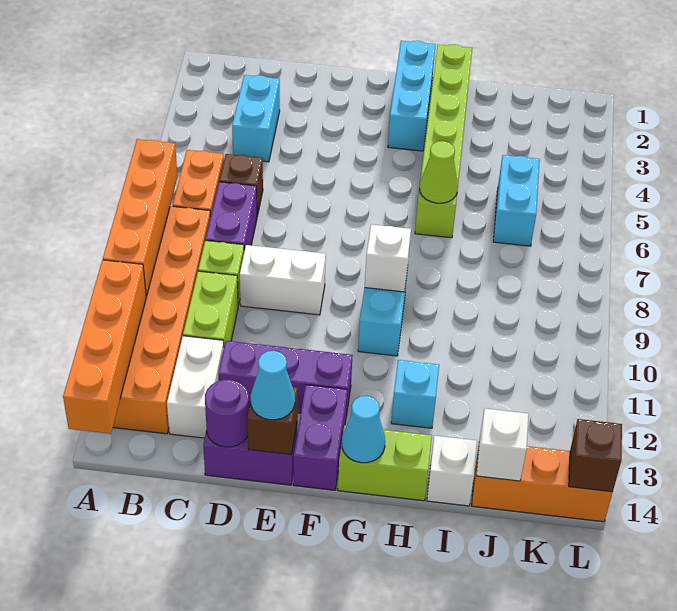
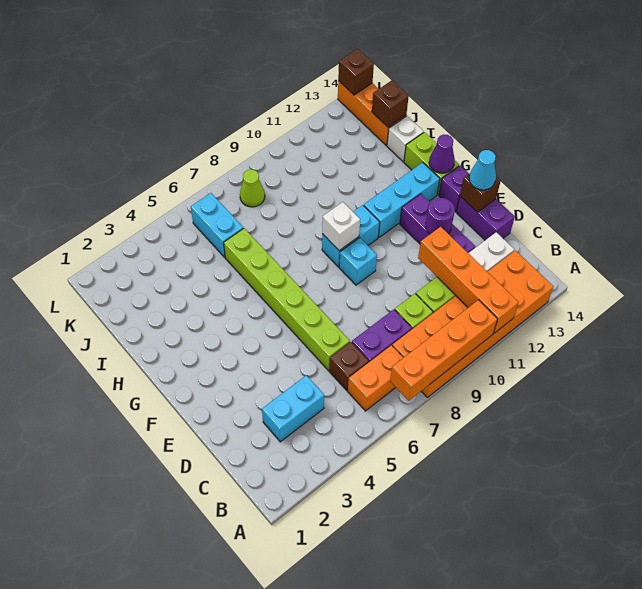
orange 1x4 brick [63,260,146,434] -> orange 1x4 brick turned to [418,227,519,333]
white 1x2 brick [240,245,326,315] -> none
purple 1x1 round brick [205,380,249,447] -> purple 1x1 round brick moved to [426,198,455,234]
purple 1x2 brick [293,385,347,490] -> purple 1x1 brick [439,165,469,212]
cyan 1x3 brick [388,41,436,151] -> cyan 1x3 brick moved to [364,163,440,237]
cyan 1x1 cone [342,396,385,463] -> purple 1x1 cone [429,134,455,173]
lime 1x6 brick [415,44,472,238] -> lime 1x6 brick turned to [224,228,350,371]
lime 1x1 cone [420,141,458,203] -> lime 1x1 cone moved to [240,169,265,207]
cyan 1x1 brick [391,360,439,428] -> cyan 1x1 brick moved to [339,238,377,285]
cyan 1x2 brick [493,155,540,246] -> cyan 1x2 brick turned to [191,193,244,257]
white 1x1 brick [476,409,529,481] -> brown 1x1 brick [372,80,409,127]

